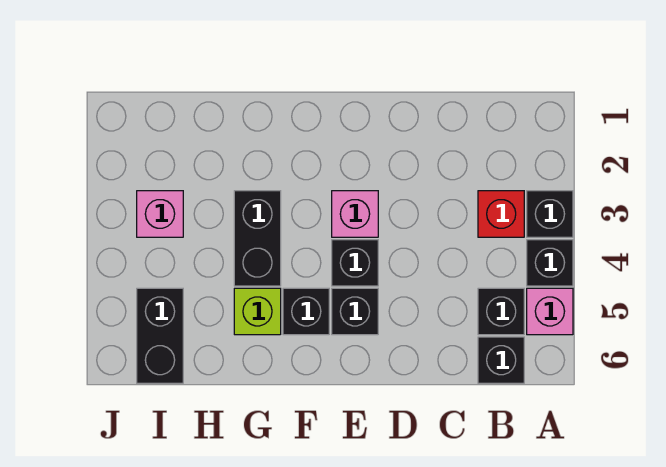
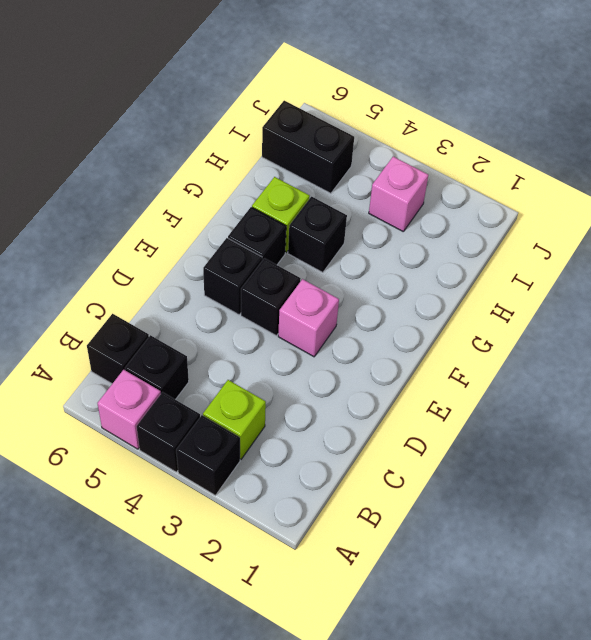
red 1x1 brick [478,191,524,237] -> lime 1x1 brick [203,380,266,459]
black 1x2 brick [234,191,281,286] -> black 1x1 brick [288,197,347,273]

